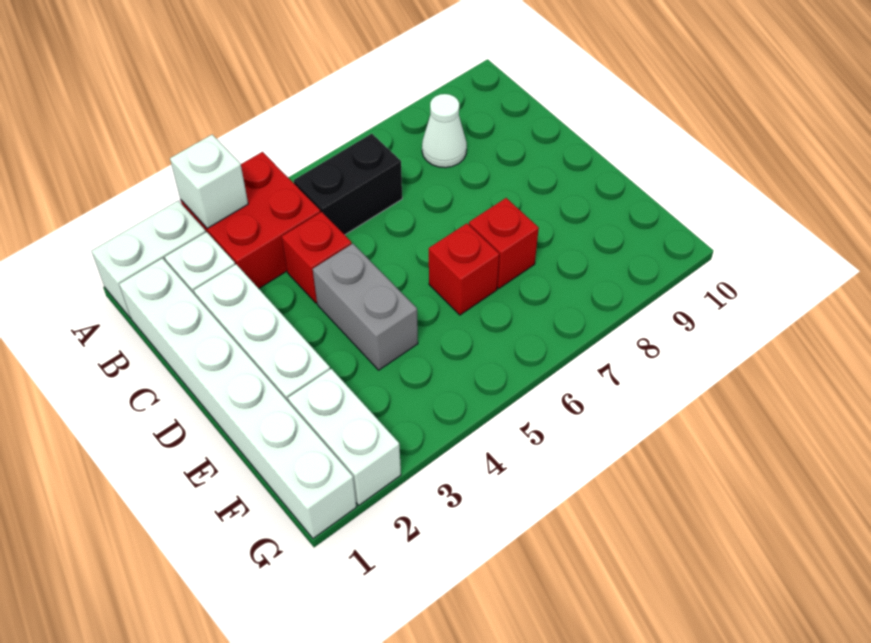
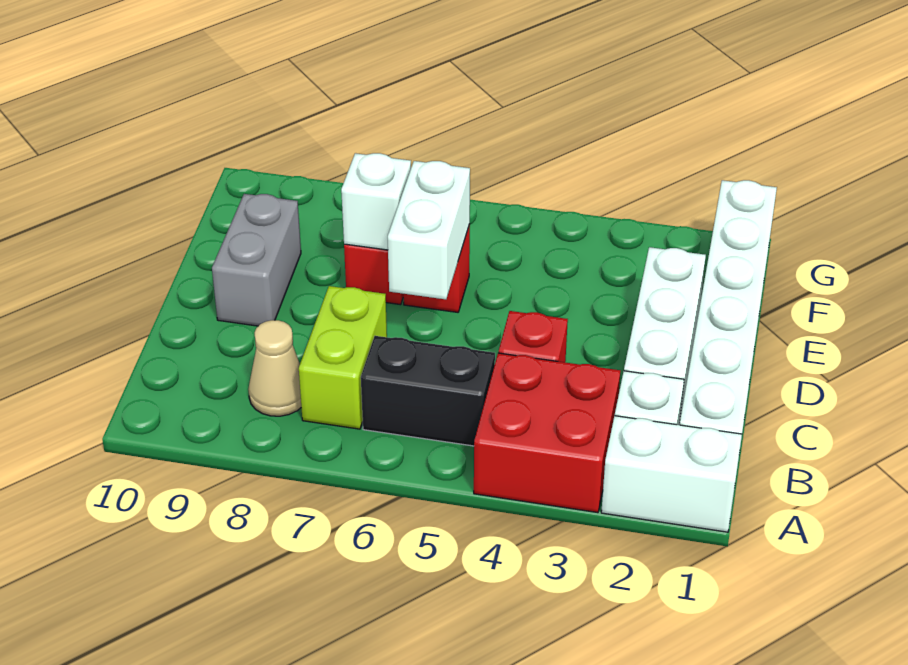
white 1x1 brick [170,135,248,228] -> white 1x1 brick moved to [341,153,411,250]
none -> lime 1x2 brick [299,286,387,429]
white 1x1 cone [422,94,467,168] -> tan 1x1 cone [248,320,301,416]
grey 1x2 brick [313,244,418,370] -> grey 1x2 brick moved to [212,194,301,326]
white 1x2 brick [288,369,401,505] -> white 1x2 brick moved to [388,161,470,299]

